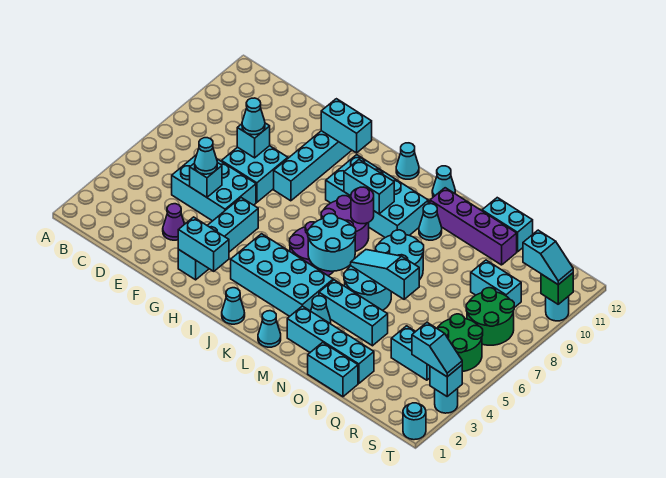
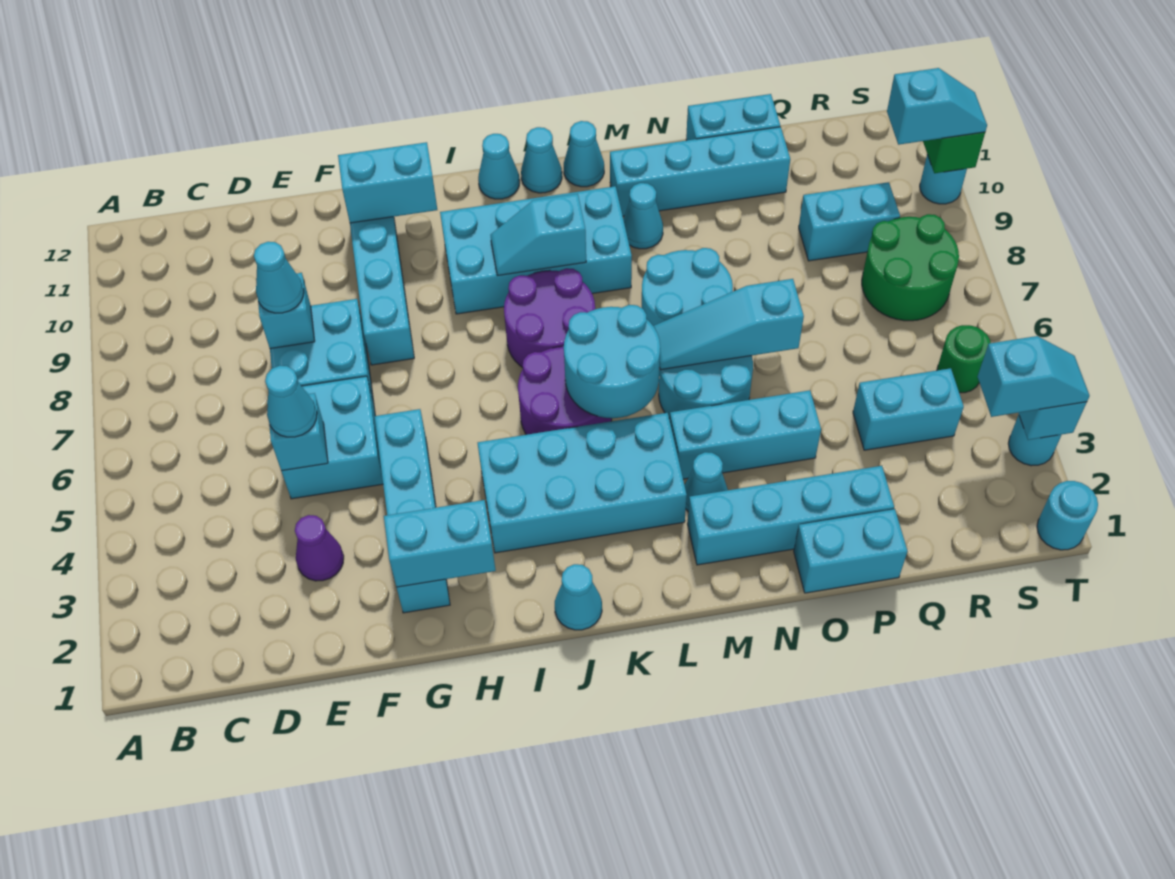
cyan 2x3 brick [172,155,256,221] -> cyan 2x2 brick [281,376,383,499]
cyan 1x2 brick [344,160,394,214] -> cyan 1x2 slope [491,194,586,275]
purple 1x1 round brick [351,187,374,224] -> none
cyan 1x1 cone [258,311,281,347] -> cyan 1x1 cone moved to [521,127,562,193]
purple 1x4 brick [430,188,517,265] -> cyan 1x4 brick [610,127,790,216]
green 2x2 round brick [437,314,483,372] -> green 1x1 round brick [937,325,991,393]

